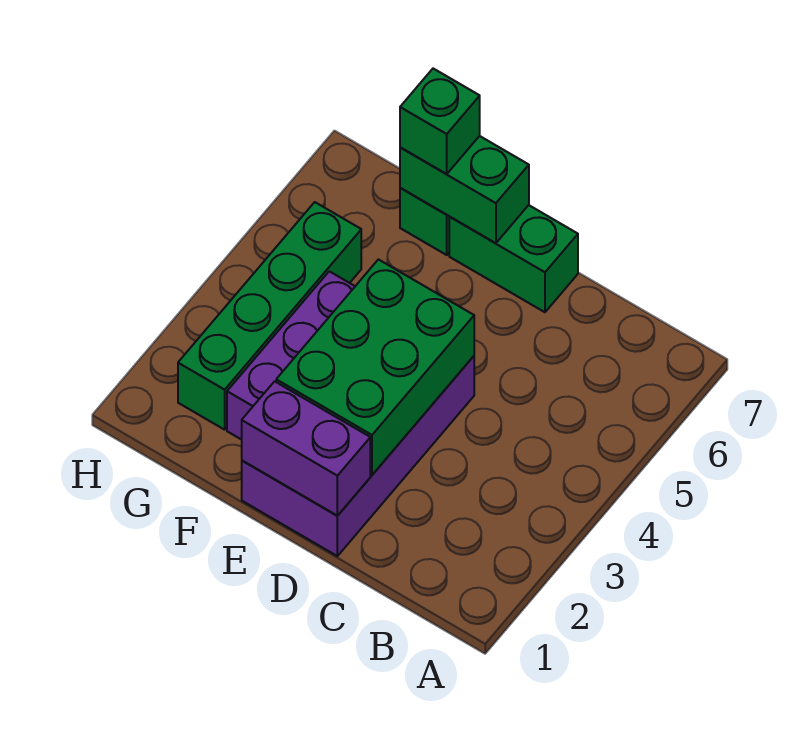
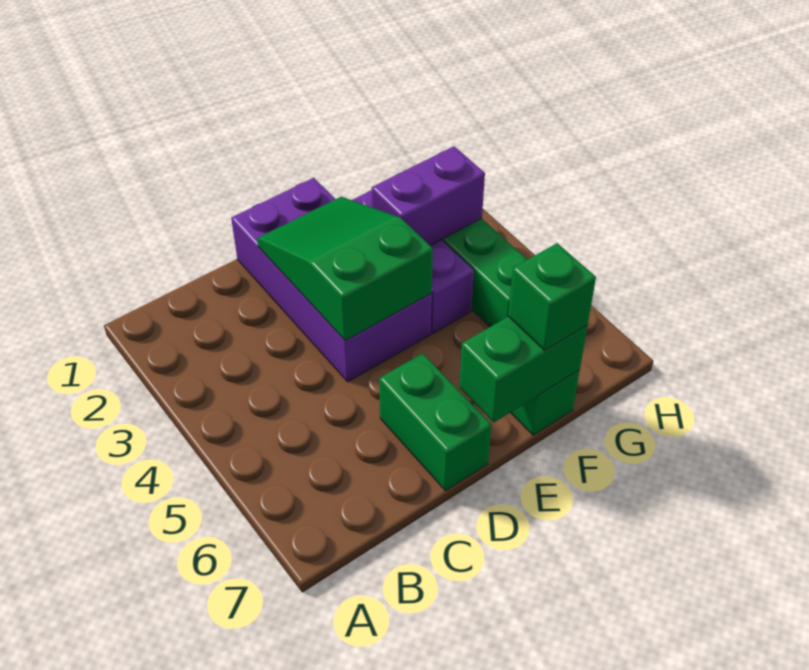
purple 1x2 brick [242,381,370,516] -> purple 1x2 brick moved to [372,146,485,246]
green 2x3 brick [276,259,474,475] -> green 2x3 slope [257,197,433,341]
green 1x2 brick [449,205,578,312] -> green 1x2 brick turned to [379,353,492,491]

